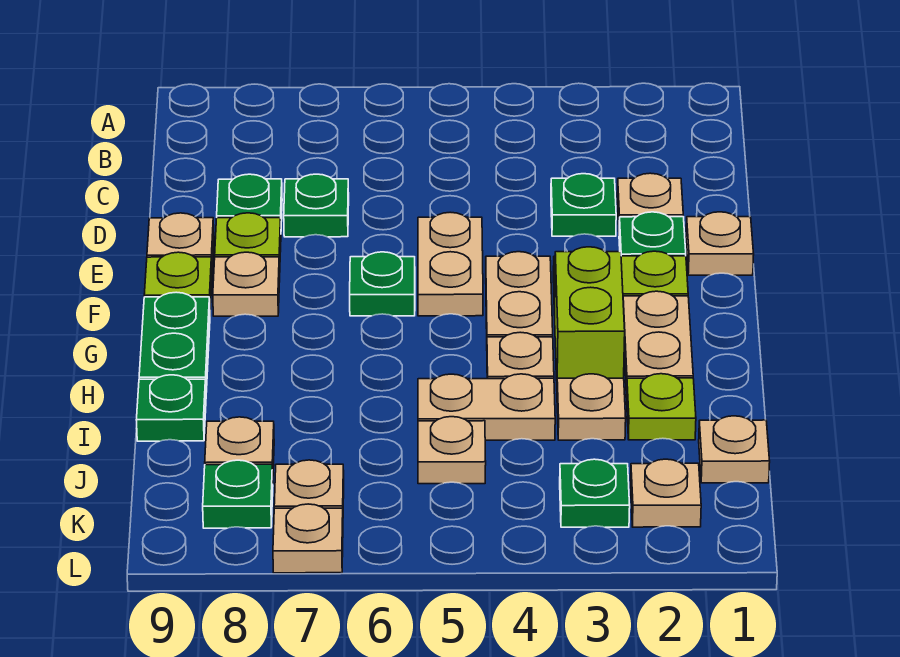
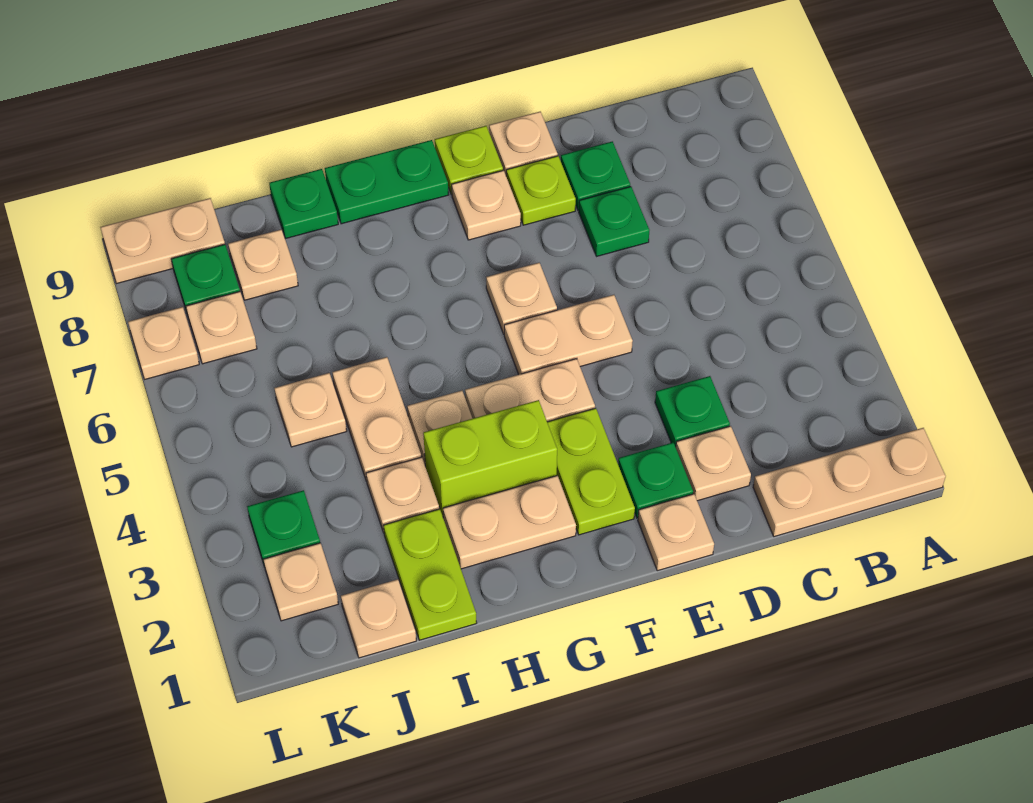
none -> tan 1x3 plate [753,428,946,537]
green 1x1 plate [350,252,415,316] -> tan 1x1 plate [486,263,557,334]
lime 1x1 plate [627,374,696,440] -> lime 1x2 plate [383,509,477,640]
none -> tan 1x2 plate [100,198,225,284]

